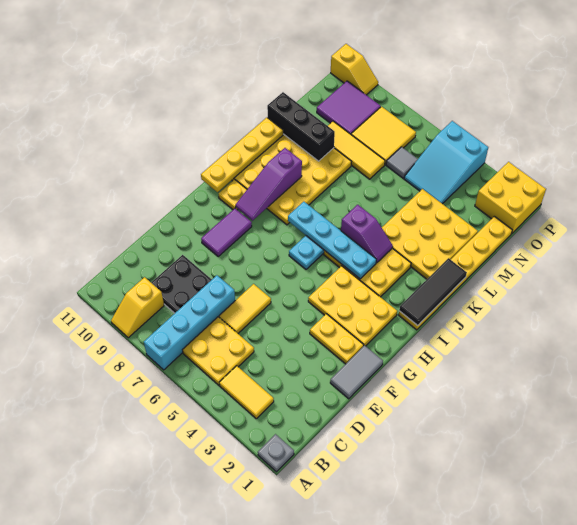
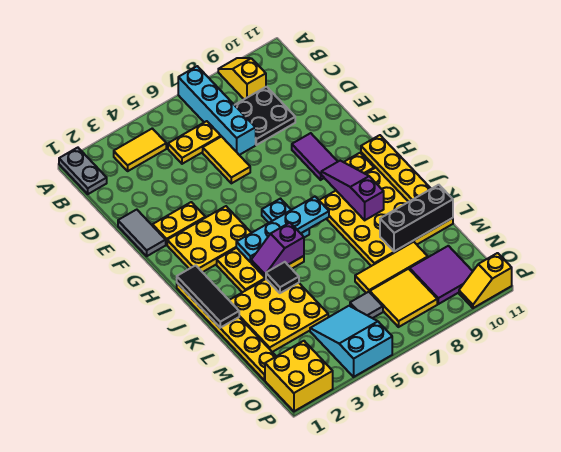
grey 1x1 plate [258,434,294,472] -> grey 1x2 plate [59,148,107,194]
yellow 2x2 plate [182,317,254,385] -> yellow 1x2 plate [168,121,221,164]
none -> black 1x1 tile [266,262,299,293]

